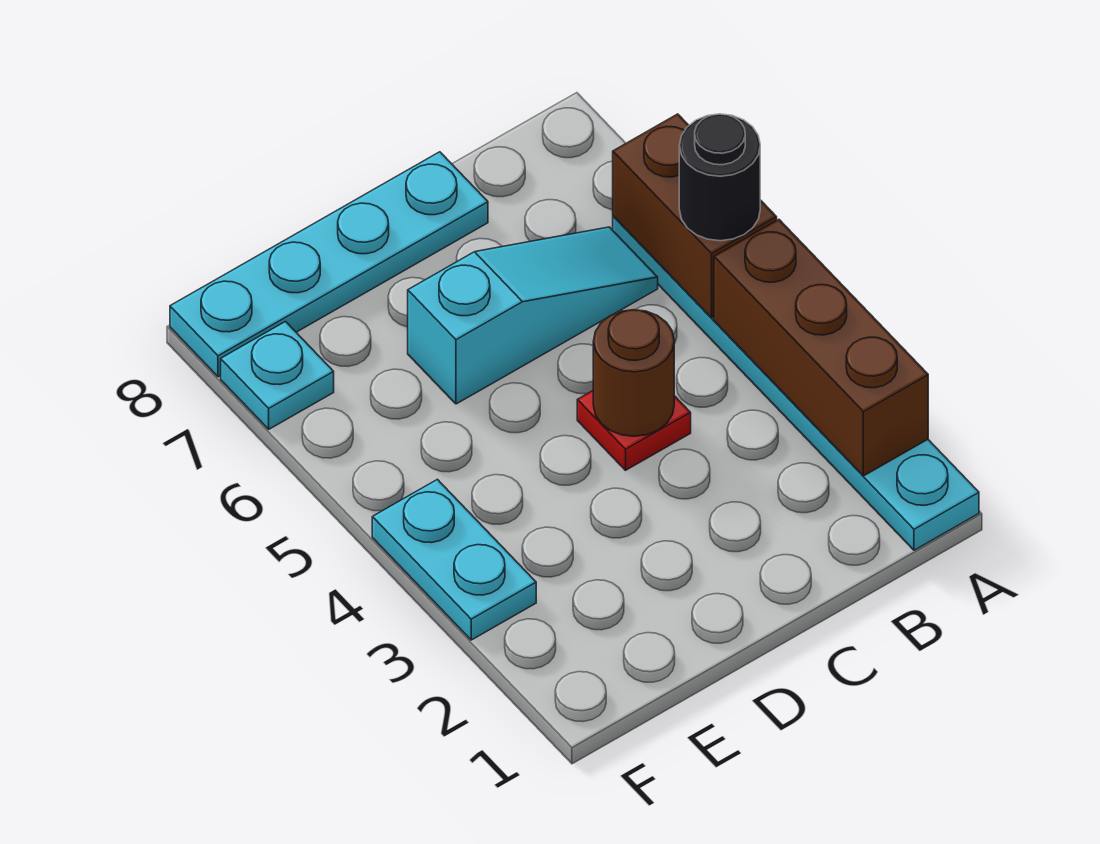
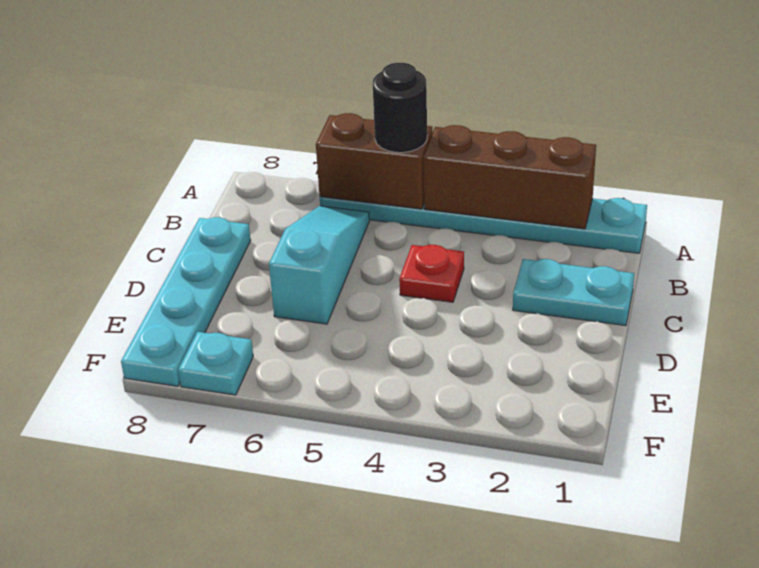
brown 1x1 round brick [593,310,674,436] -> none
cyan 1x2 plate [372,479,536,640] -> cyan 1x2 plate moved to [513,259,634,326]

